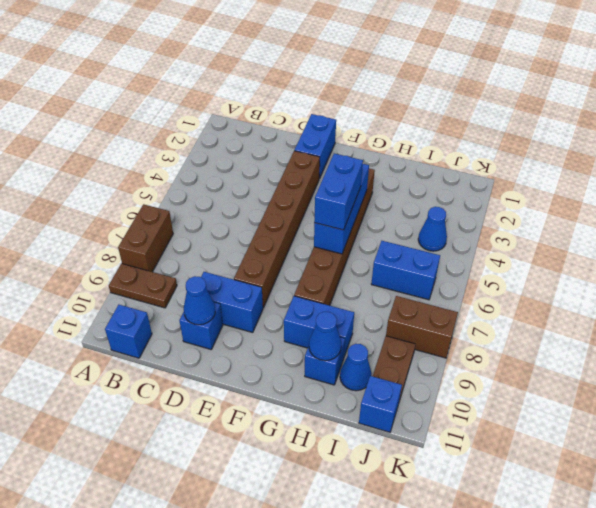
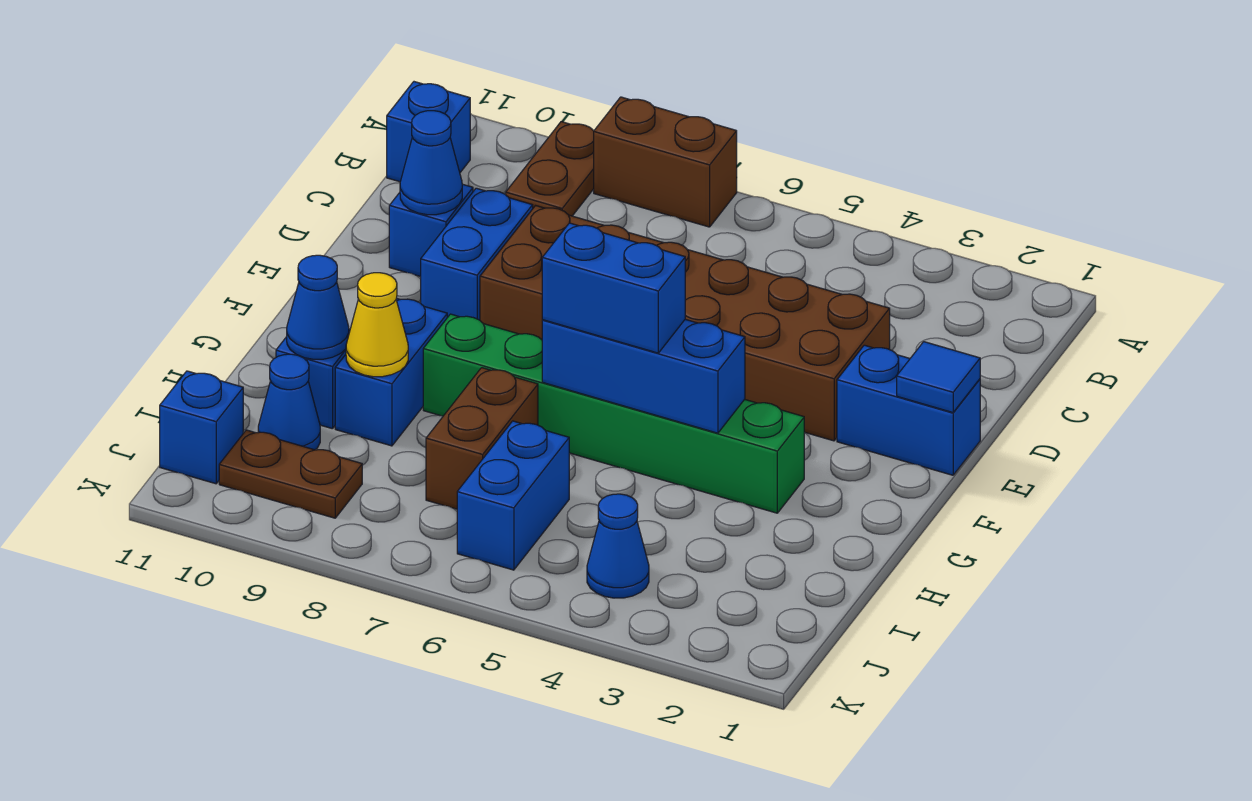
none -> blue 1x1 tile [897,342,980,413]
brown 1x6 brick [234,151,320,308] -> brown 2x6 brick [480,206,890,441]
brown 1x6 brick [294,168,375,306] -> green 1x6 brick [423,314,805,513]
none -> yellow 1x1 cone [346,273,408,377]
brown 1x2 brick [386,296,458,358] -> brown 1x2 brick moved to [426,368,538,509]

